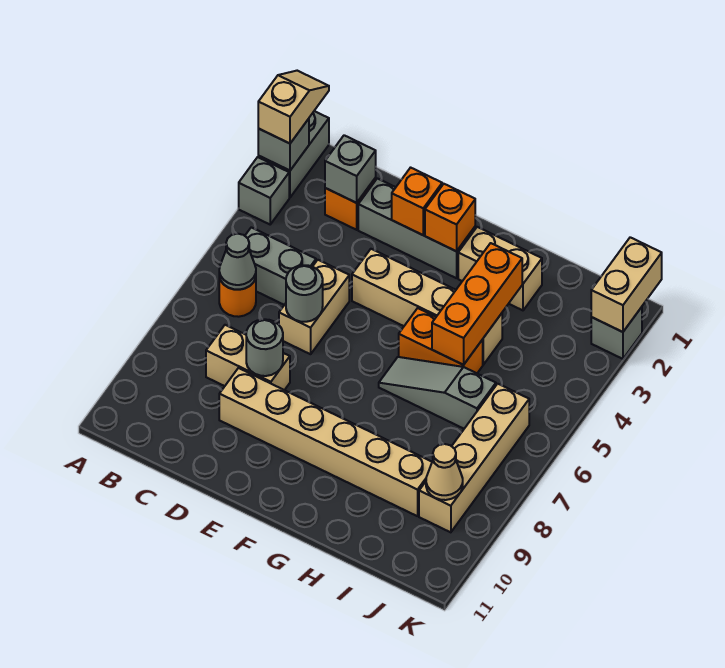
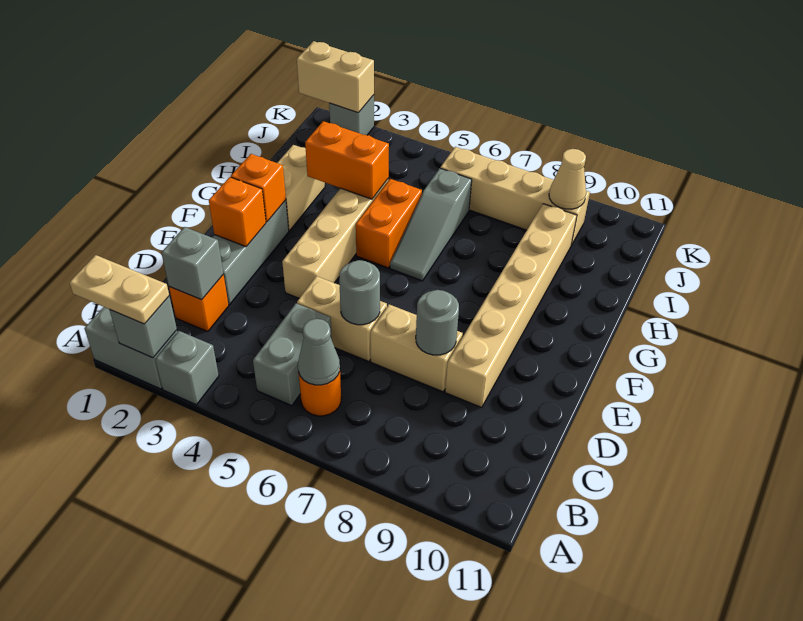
tan 1x2 slope [258,71,329,144] -> tan 1x2 plate [70,255,169,324]
tan 1x2 brick [206,325,290,390] -> tan 1x2 brick turned to [371,304,463,392]
orange 1x3 brick [432,243,522,365] -> orange 1x2 brick [305,121,389,199]

